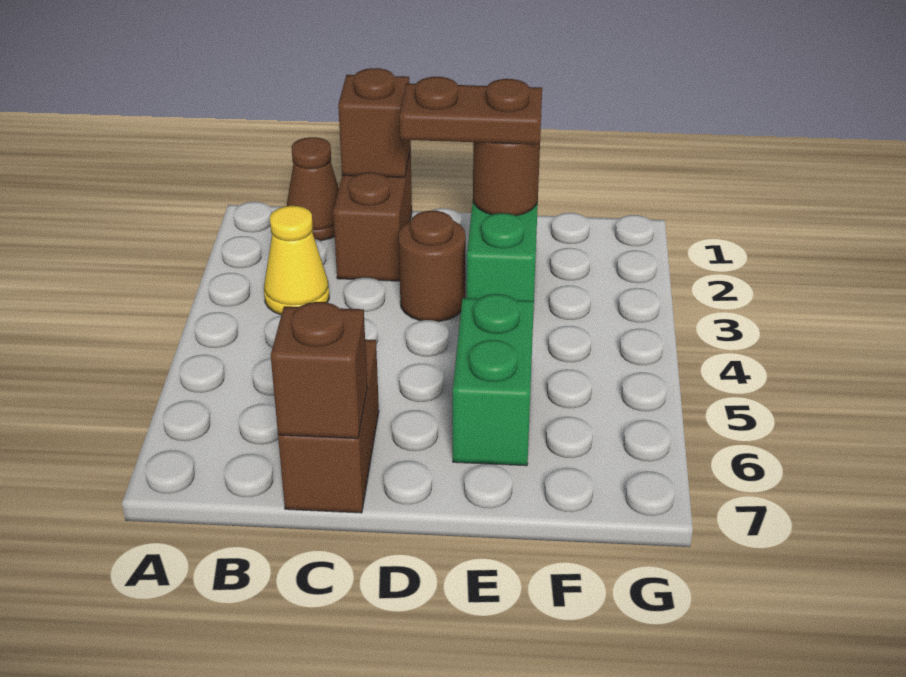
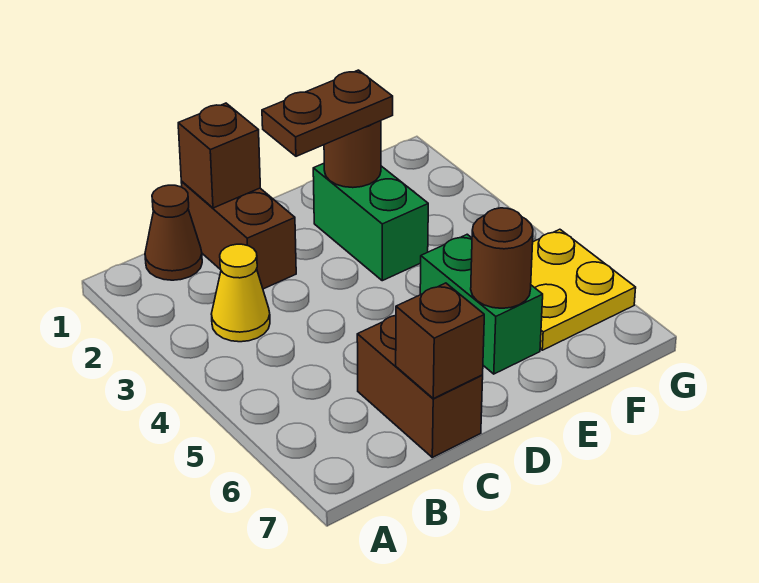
brown 1x1 round brick [399,211,466,322] -> brown 1x1 round brick moved to [471,208,533,308]
none -> yellow 2x2 plate [531,229,636,350]

